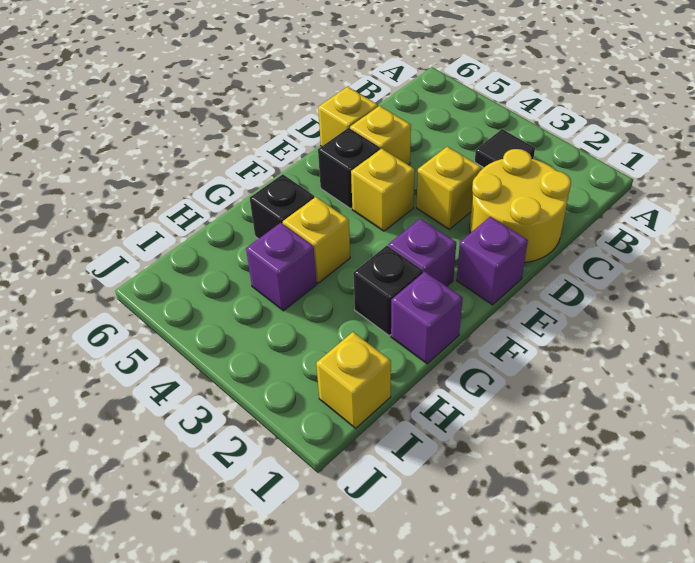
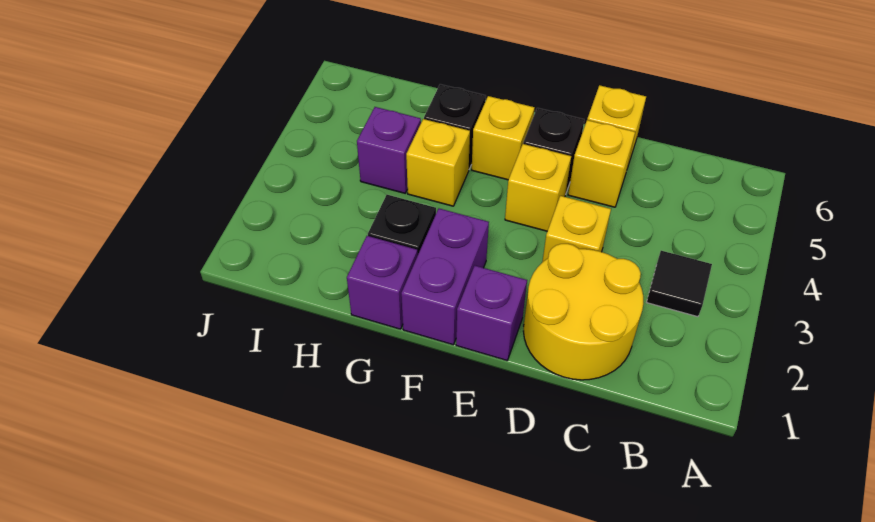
purple 1x1 brick [388,219,456,286] -> purple 1x2 brick [401,209,489,345]
yellow 1x1 brick [316,332,391,428] -> yellow 1x1 brick moved to [472,96,535,180]

